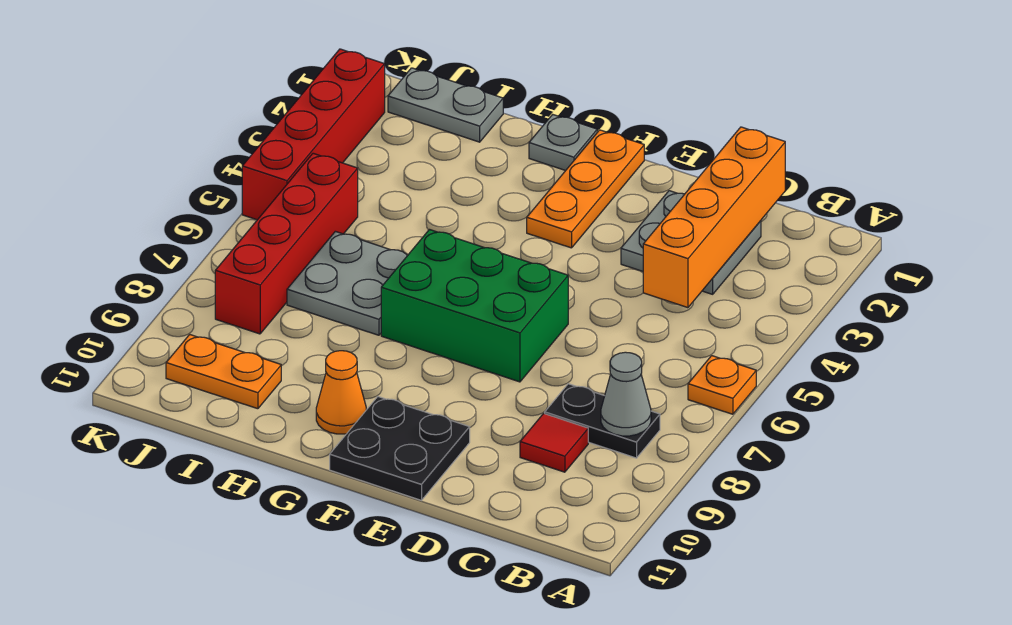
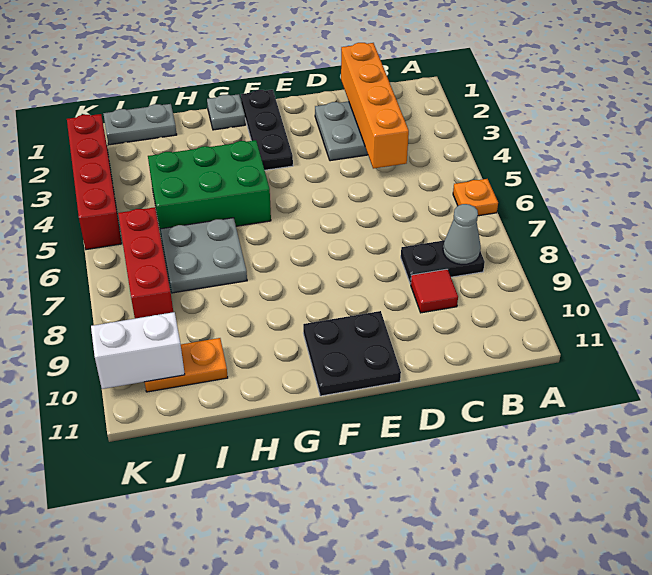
green 2x3 brick [381,230,568,382] -> green 2x3 brick moved to [148,140,271,233]
orange 1x3 plate [527,130,644,248] -> black 1x3 plate [241,90,293,170]
orange 1x1 cone [316,351,366,434] -> none
red 1x4 brick [215,153,358,334] -> red 1x3 brick [118,207,173,319]
none -> white 1x2 brick [91,312,185,389]

